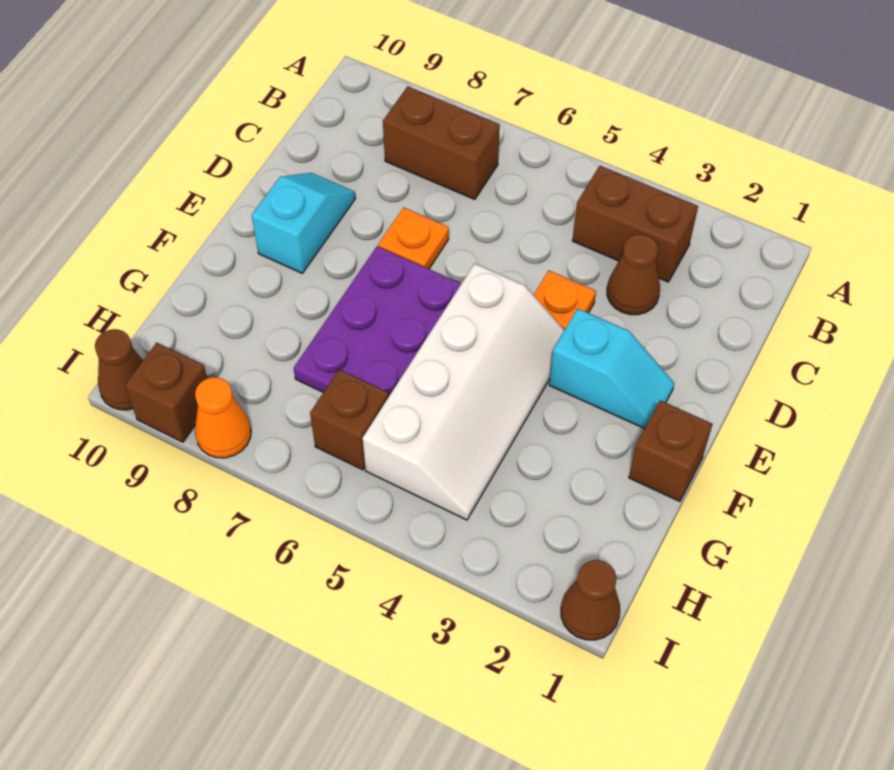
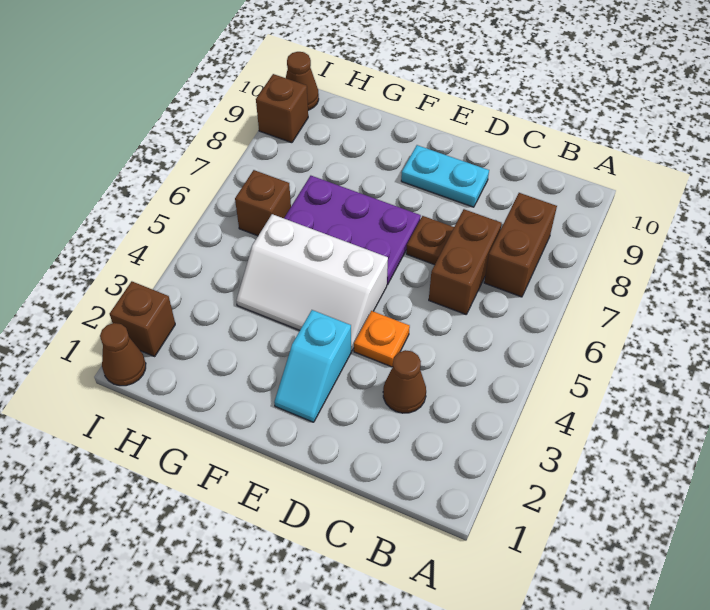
brown 1x2 brick [573,166,698,282] -> brown 1x2 brick moved to [429,209,502,314]
orange 1x1 plate [378,207,449,269] -> brown 1x1 plate [406,216,454,265]
cyan 1x2 slope [252,173,356,273] -> cyan 1x2 plate [401,145,489,207]
white 2x4 slope [363,264,564,520] -> white 2x3 slope [236,214,388,351]
brown 1x1 brick [629,400,713,501] -> brown 1x1 brick moved to [110,281,175,356]
orange 1x1 cone [195,377,251,458] -> none

